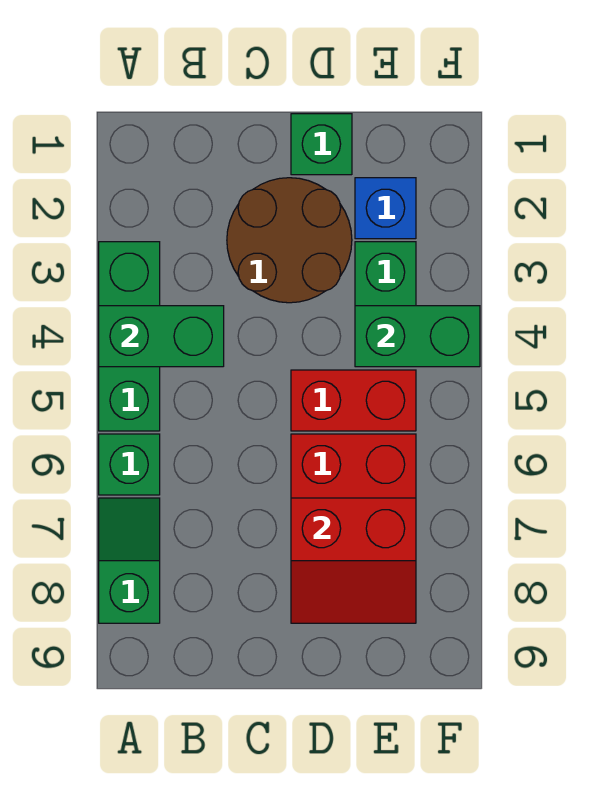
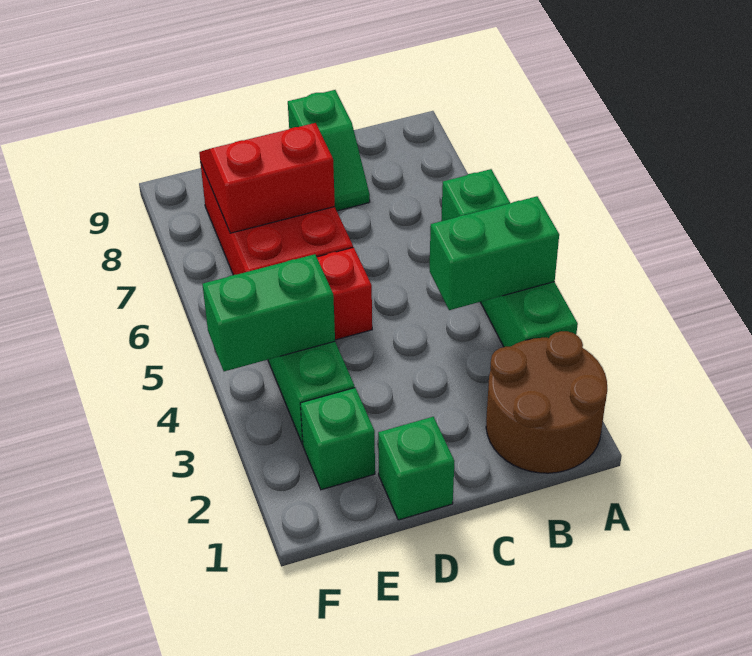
green 1x2 slope [99,498,160,623] -> green 1x2 slope moved to [288,90,370,211]
brown 2x2 round brick [227,178,352,303] -> brown 2x2 round brick moved to [486,331,607,473]
blue 1x1 brick [355,178,416,239] -> green 1x1 brick [300,388,375,490]

